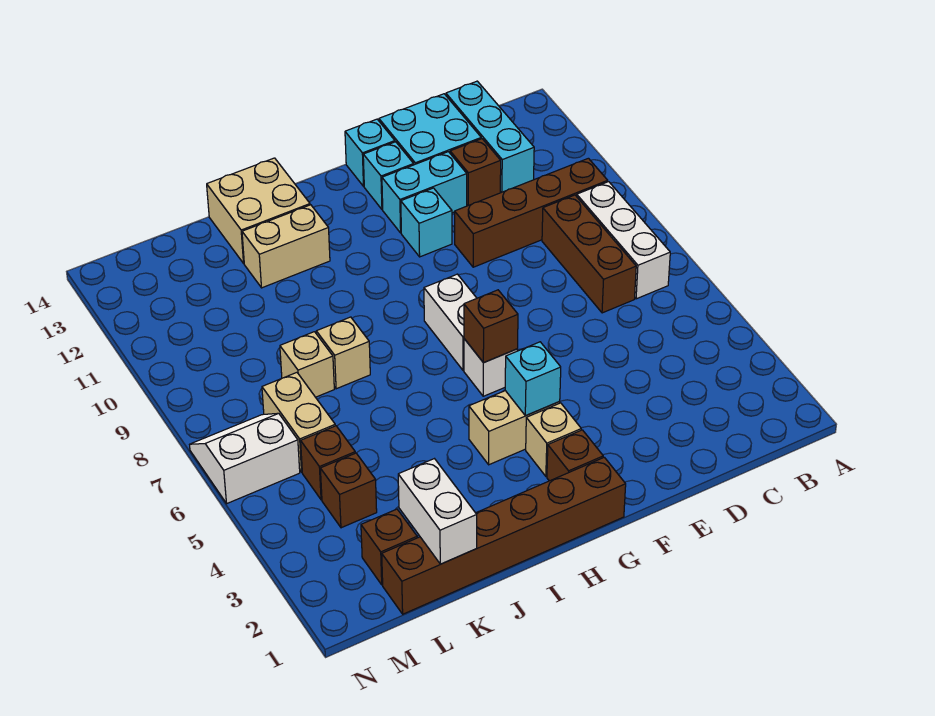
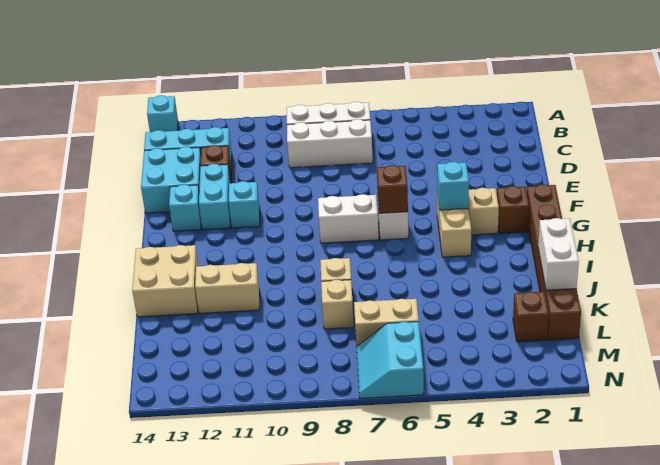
brown 1x4 brick [455,158,608,267] -> none
brown 1x3 brick [542,195,636,313] -> white 1x3 brick [287,119,373,168]
cyan 1x1 brick [345,119,395,186] -> cyan 1x1 brick moved to [147,95,178,132]
tan 1x2 brick [242,205,330,288] -> tan 1x2 brick turned to [195,263,260,313]
white 1x2 brick [398,459,477,564] -> white 1x2 brick turned to [538,218,579,290]
brown 1x1 brick [320,453,377,528] -> none
brown 1x1 brick [301,426,355,500] -> none
white 2x2 slope [190,413,300,503] -> cyan 2x2 slope [357,322,424,398]

